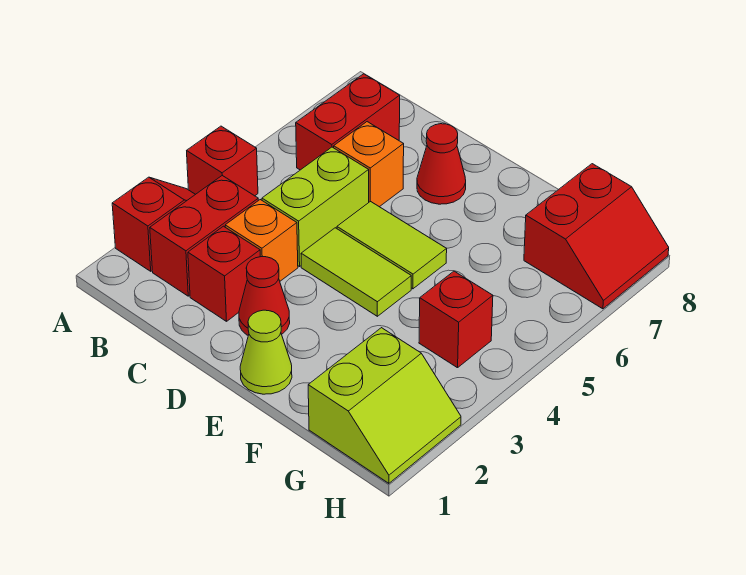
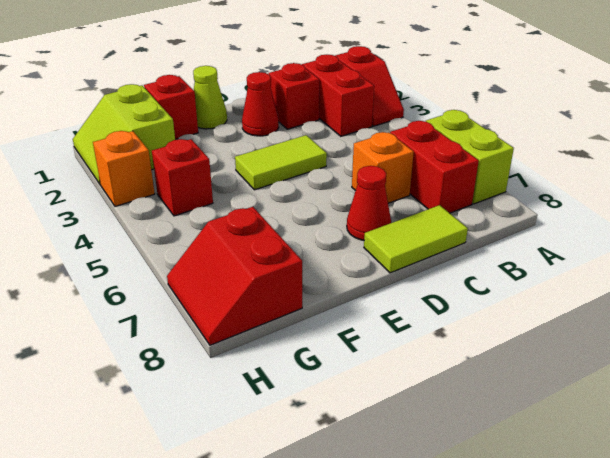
red 1x1 brick [187,126,258,196] -> red 1x1 brick moved to [144,75,198,139]
orange 1x1 brick [225,200,298,281] -> orange 1x1 brick moved to [93,131,155,206]
lime 1x2 brick [262,147,369,266] -> lime 1x2 brick moved to [426,110,514,204]
lime 1x2 tile [337,201,447,289] -> lime 1x2 tile moved to [364,205,468,273]

